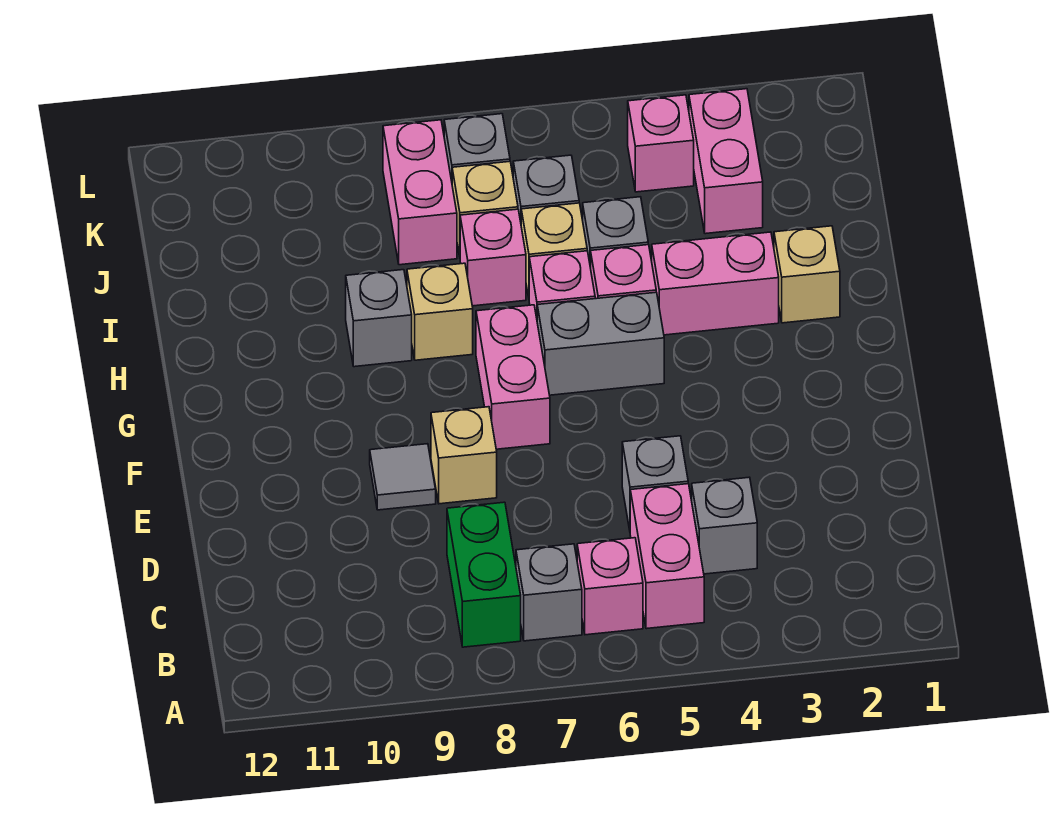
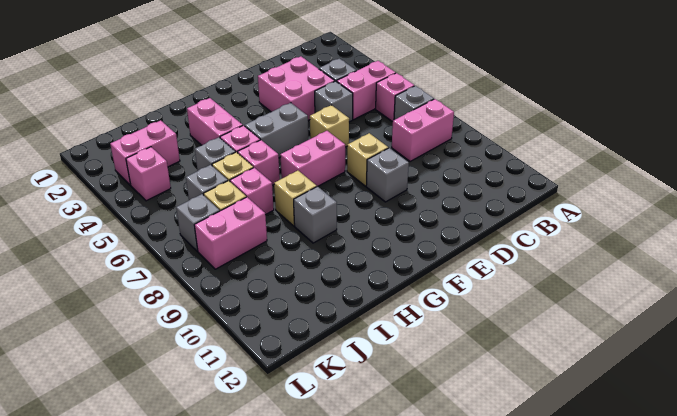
green 1x2 brick [447,502,521,647] -> pink 1x2 brick [392,99,454,161]
none -> pink 2x2 brick [258,56,335,120]
grey 1x1 tile [370,444,436,510] -> grey 1x1 brick [366,148,409,202]
grey 1x2 brick [537,292,664,395] -> grey 1x2 brick turned to [245,103,308,158]
tan 1x1 brick [774,226,840,323] -> tan 1x1 brick moved to [310,105,349,147]

